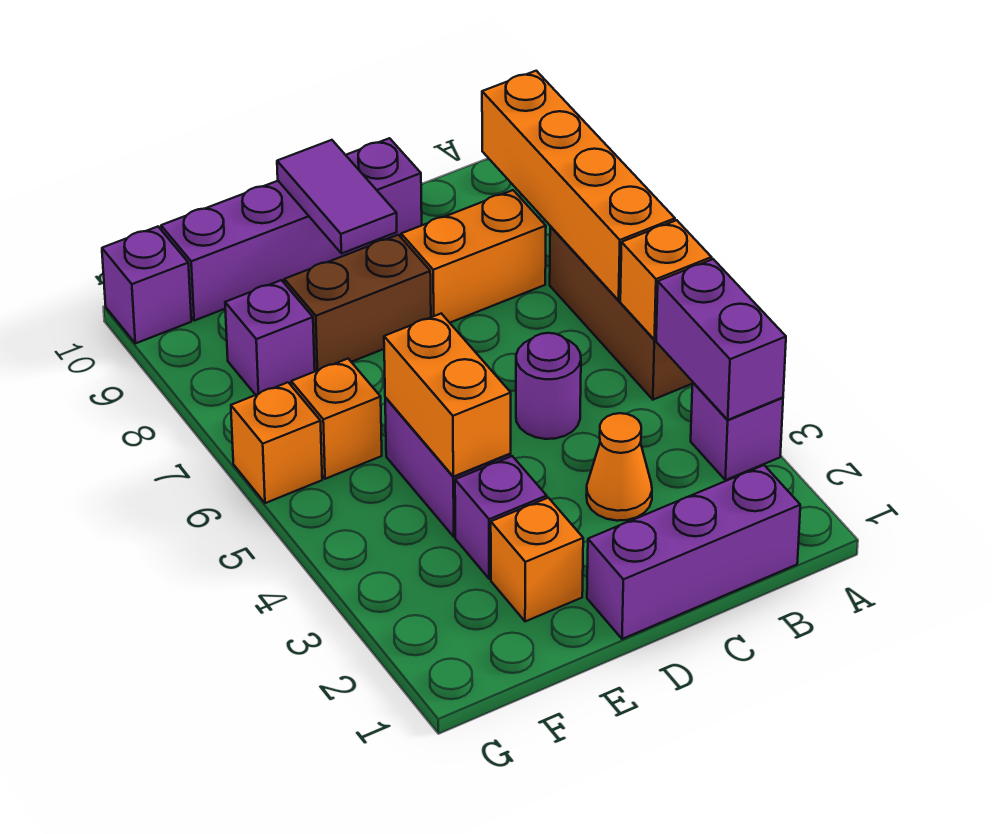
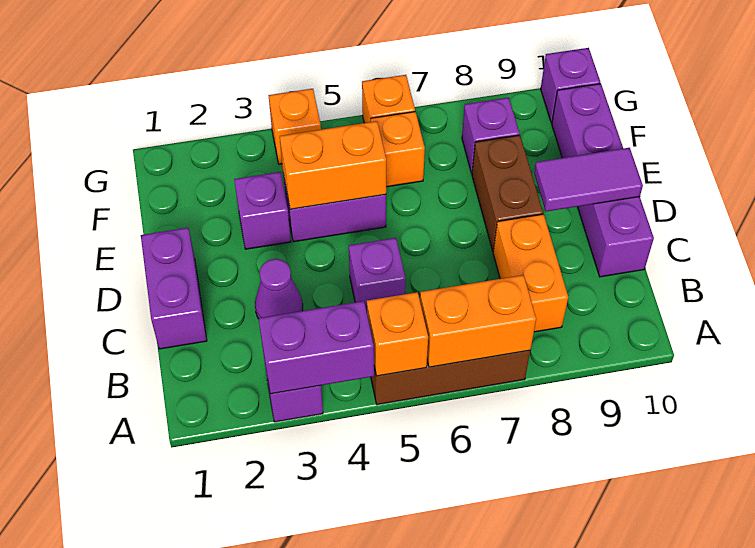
orange 1x4 brick [482,71,675,300] -> orange 1x2 brick [420,275,536,367]
purple 1x3 brick [587,465,800,639] -> purple 1x2 brick [141,228,207,349]
orange 1x1 cone [586,413,652,521] -> purple 1x1 cone [255,259,303,319]
purple 1x1 round brick [516,333,581,439] -> purple 1x1 brick [349,238,406,312]
orange 1x1 brick [491,498,583,622] -> orange 1x1 brick moved to [268,89,321,164]

